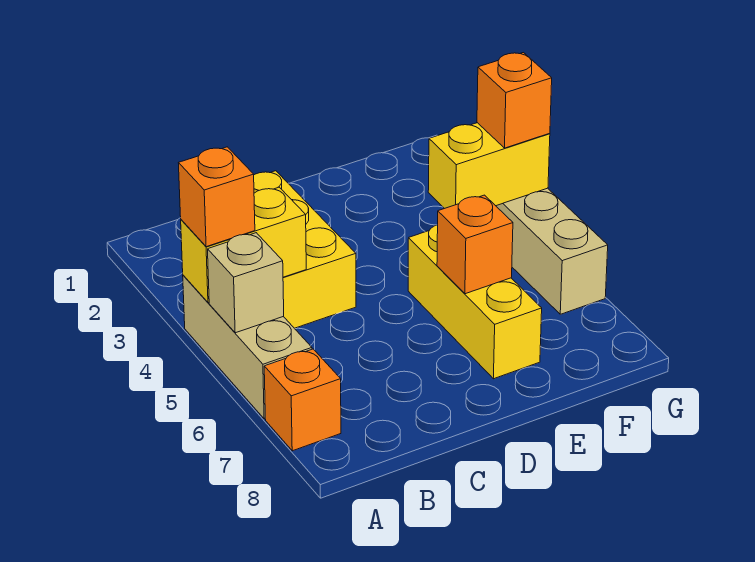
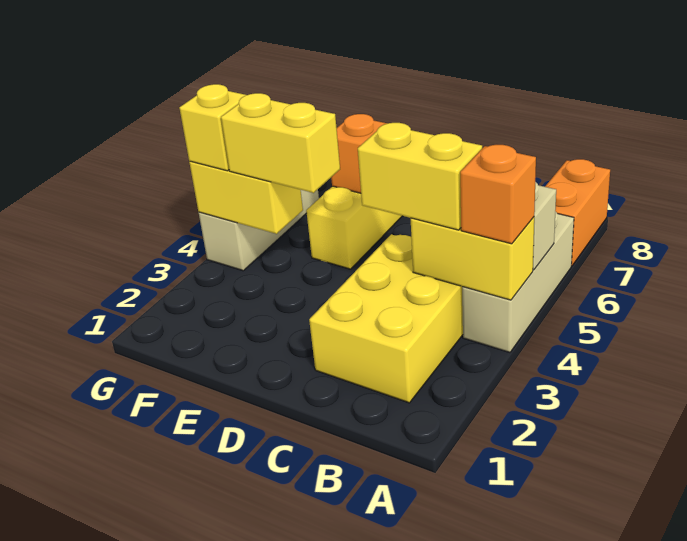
orange 1x1 brick [264,349,341,451] -> orange 1x2 brick [545,159,610,266]
none -> yellow 1x2 brick [358,123,482,230]
none -> yellow 1x2 brick [221,93,340,193]
orange 1x1 brick [477,53,552,148] -> yellow 1x1 brick [179,84,246,171]

